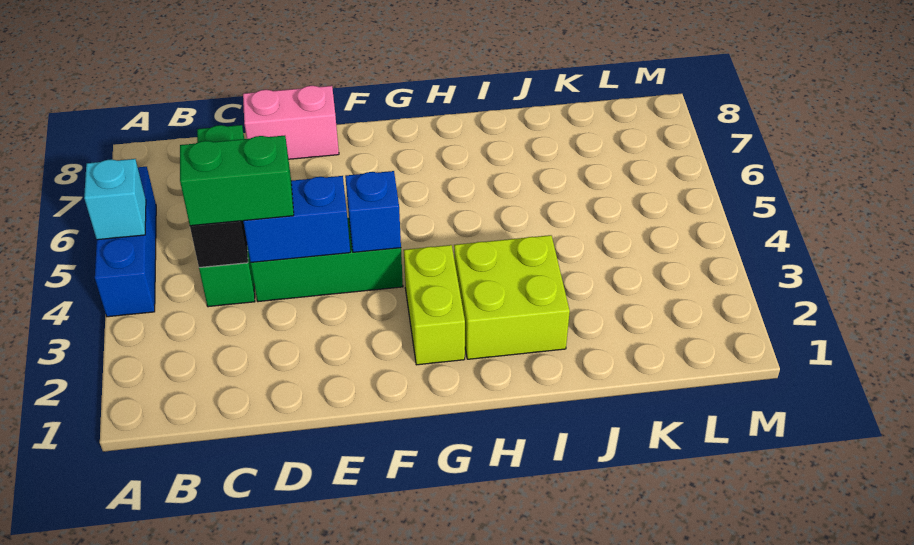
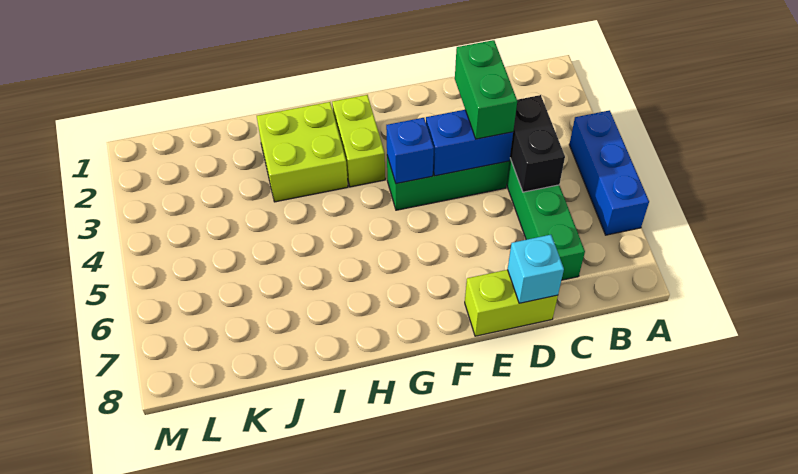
cyan 1x1 brick [84,159,146,240] -> cyan 1x1 brick moved to [508,235,564,303]
green 1x2 brick [180,136,294,226] -> green 1x2 brick turned to [455,40,517,139]
pink 1x2 brick [243,86,339,159] -> lime 1x2 brick [465,270,558,336]

